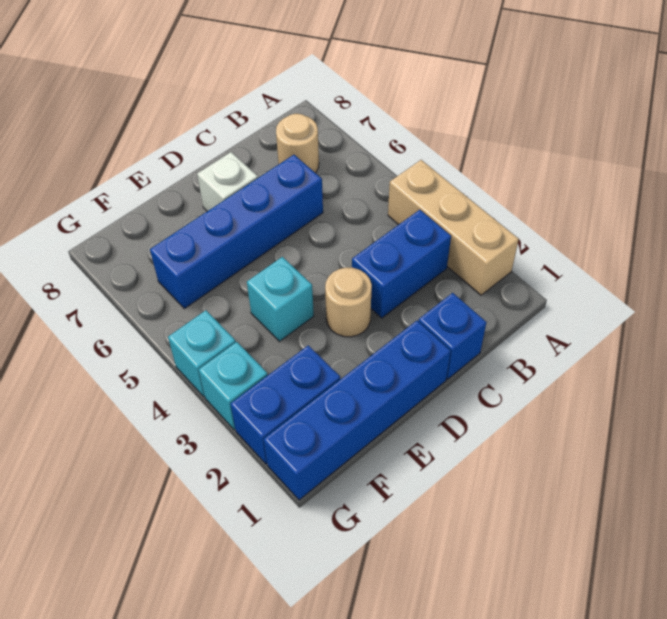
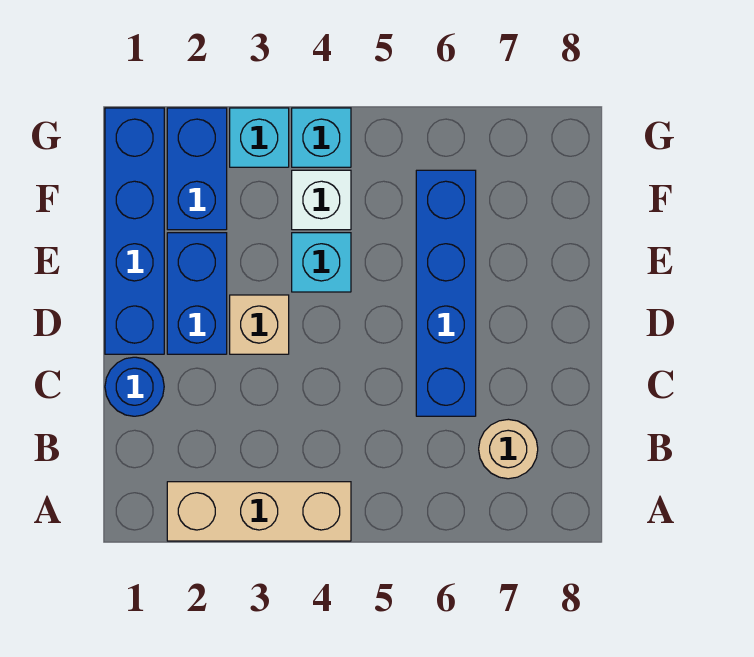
blue 1x2 brick [352,210,451,318] -> blue 1x2 brick moved to [167,233,227,354]
blue 1x1 brick [419,293,486,379] -> blue 1x1 round brick [105,357,164,416]
tan 1x1 round brick [325,268,372,337] -> tan 1x1 brick [230,295,289,354]
white 1x1 brick [197,152,258,211] -> white 1x1 brick moved to [292,170,351,230]

